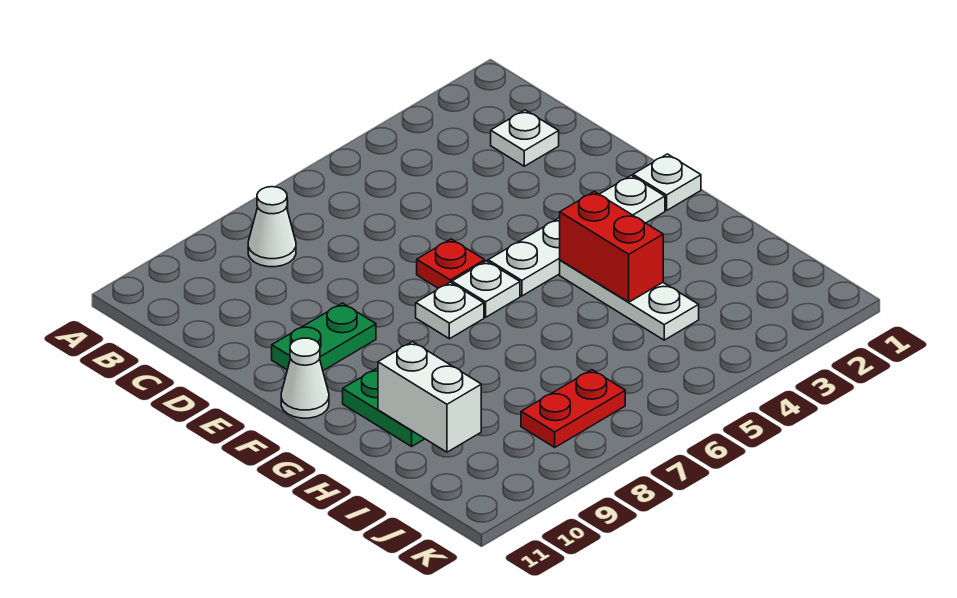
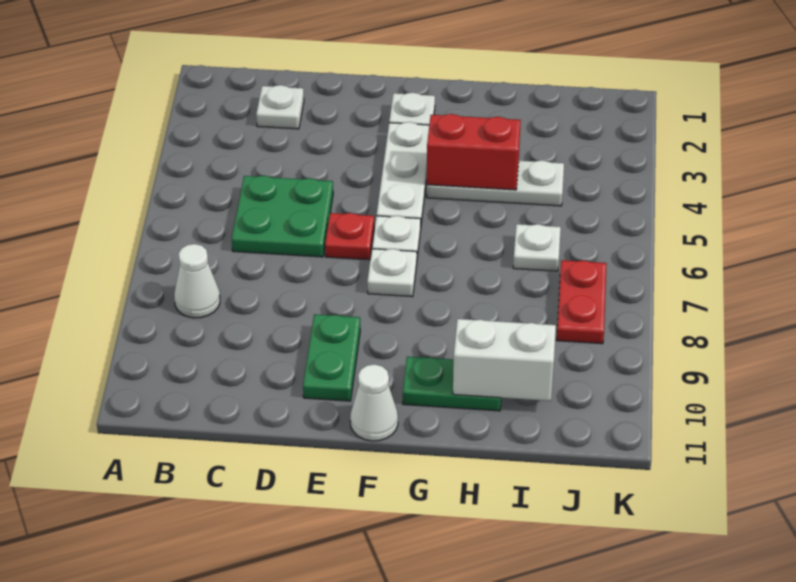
none -> green 2x2 plate [232,176,333,257]
white 1x1 plate [633,154,701,210] -> white 1x1 plate moved to [513,224,561,271]

